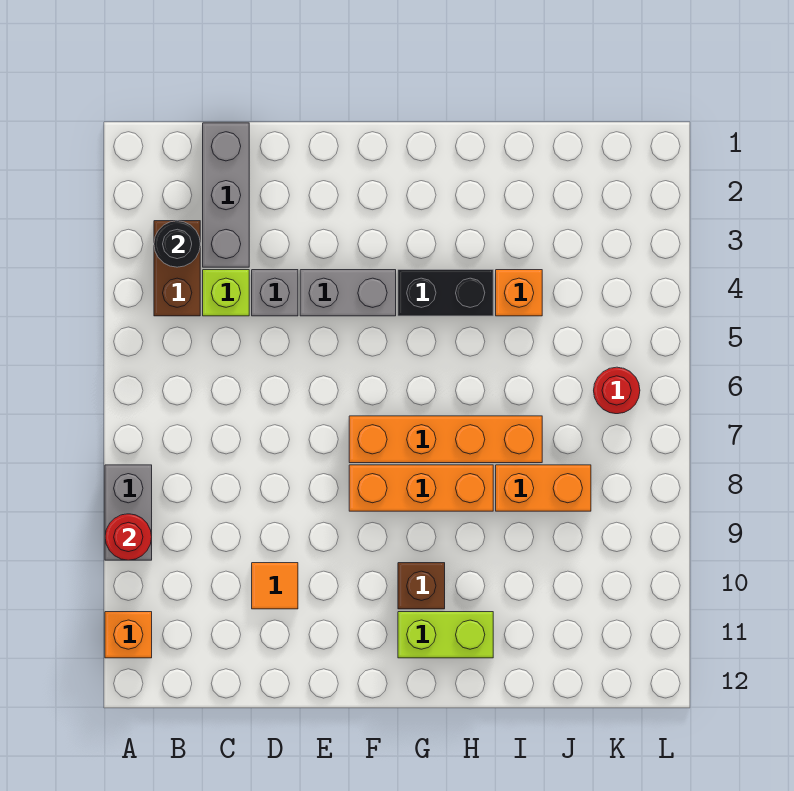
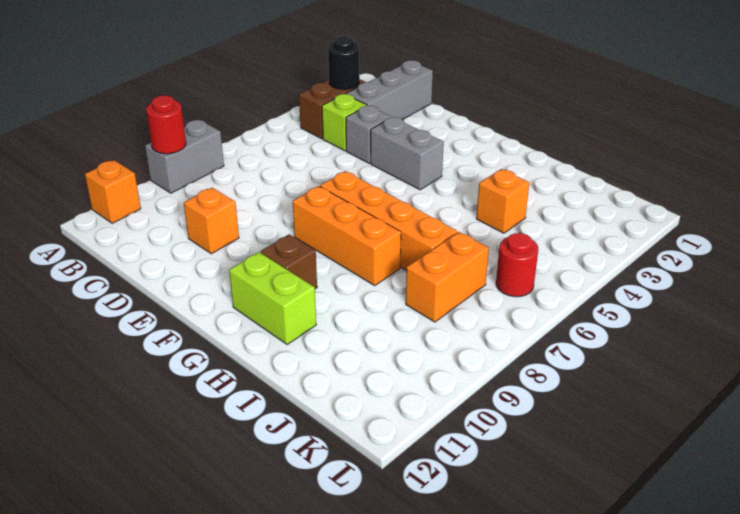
orange 1x1 tile [252,563,298,609] -> orange 1x1 brick [184,188,239,254]
black 1x2 brick [398,270,493,316] -> none
orange 1x2 brick [496,465,591,511] -> orange 1x2 brick turned to [406,232,489,322]

